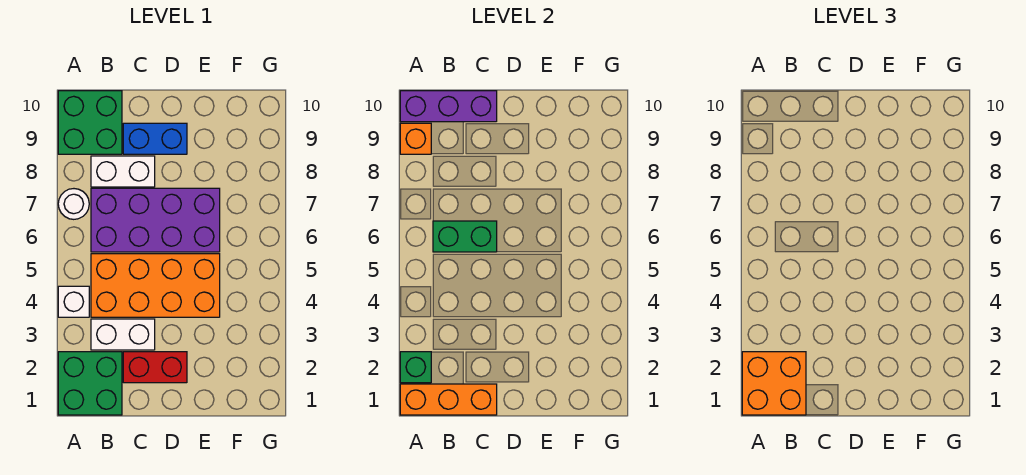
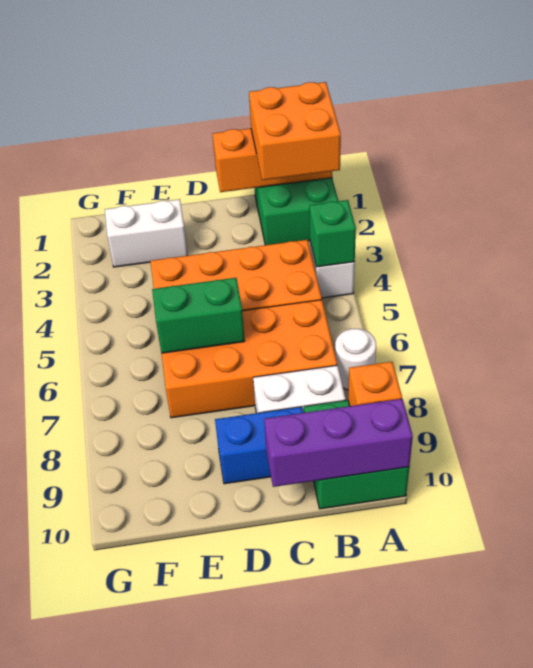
green 1x1 brick [400,352,431,383] -> green 1x1 brick moved to [309,200,356,267]
white 1x2 brick [91,319,155,350] -> white 1x2 brick moved to [105,199,188,267]
purple 2x4 brick [91,188,220,252] -> orange 2x4 brick [161,300,337,418]
green 1x2 brick [433,221,497,252] -> green 1x2 brick moved to [152,278,245,353]
red 1x2 brick [123,352,187,383] -> none

